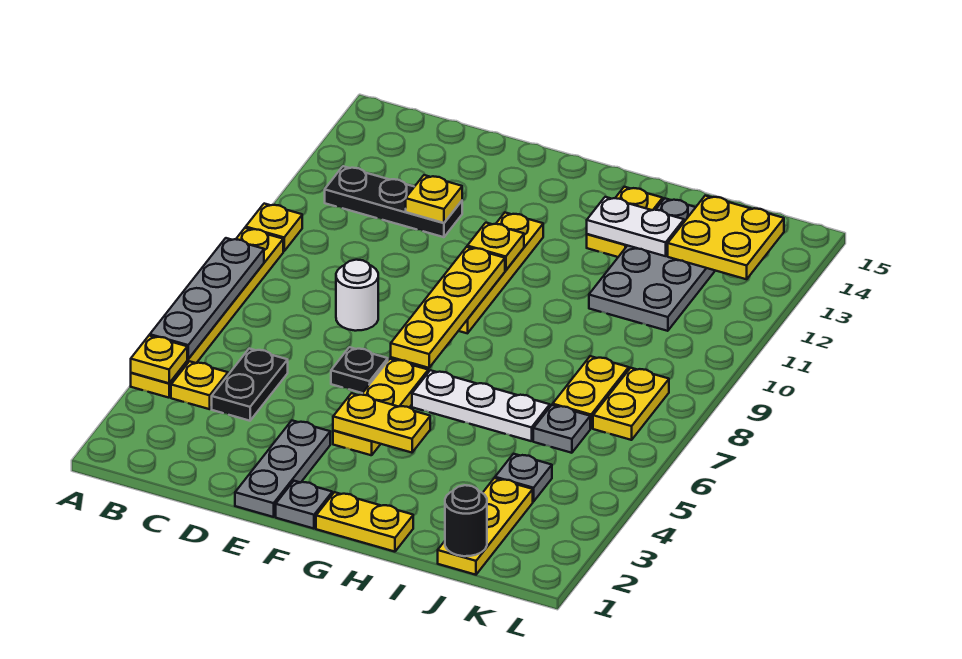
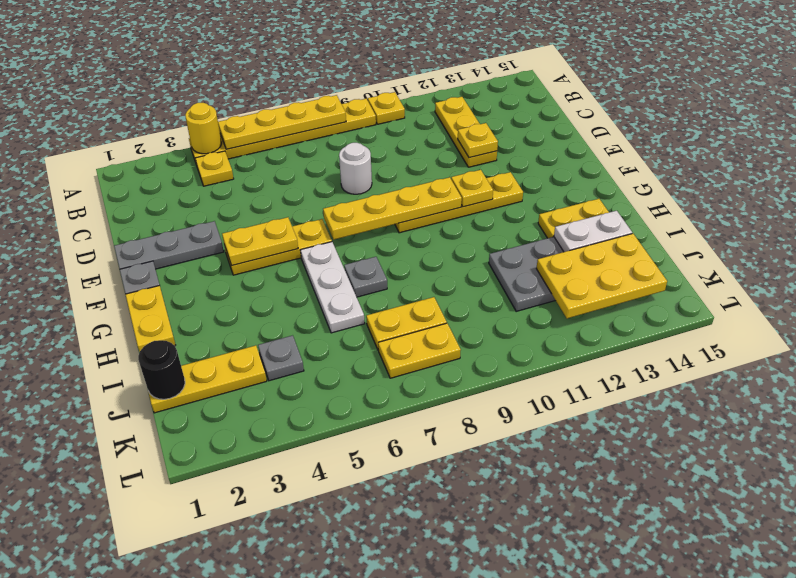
yellow 1x1 plate [131,335,187,383] -> yellow 1x1 round brick [185,103,222,154]
grey 1x4 plate [150,238,264,359] -> yellow 1x4 plate [218,95,346,149]
black 1x3 plate [325,166,462,237] -> yellow 1x3 plate [435,97,497,167]
black 1x2 plate [212,349,288,421] -> none
black 1x1 plate [331,347,388,393] -> none
yellow 1x2 plate [333,393,430,453] -> yellow 1x2 plate turned to [222,217,298,266]
white 1x2 plate [587,197,684,256] -> white 1x2 plate turned to [554,211,632,252]
grey 1x1 plate [533,405,590,453] -> grey 1x1 plate moved to [344,257,387,297]
yellow 2x2 plate [668,196,784,279] -> yellow 2x3 plate [536,234,667,318]

